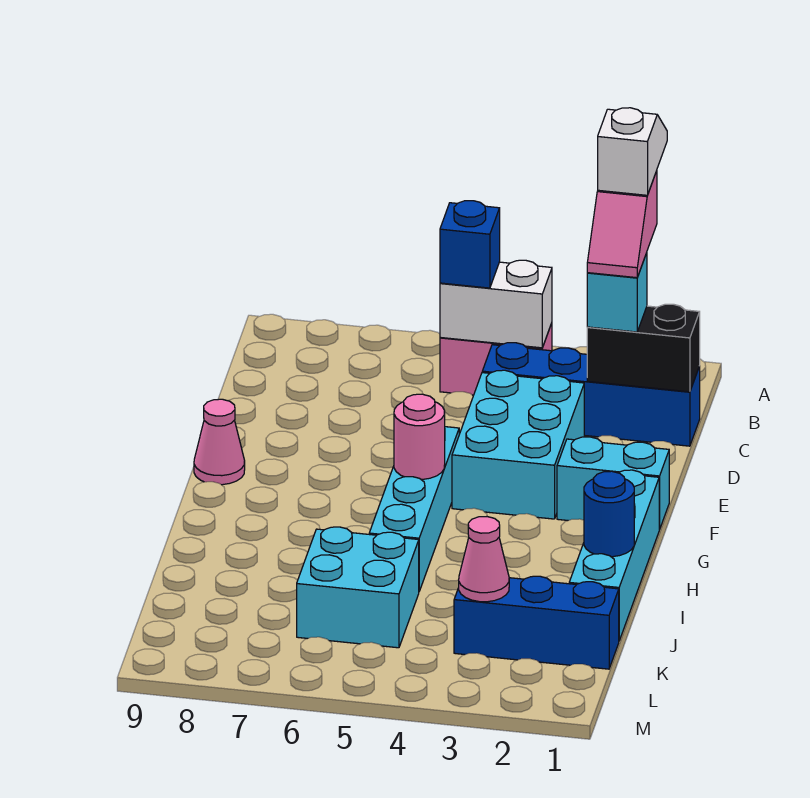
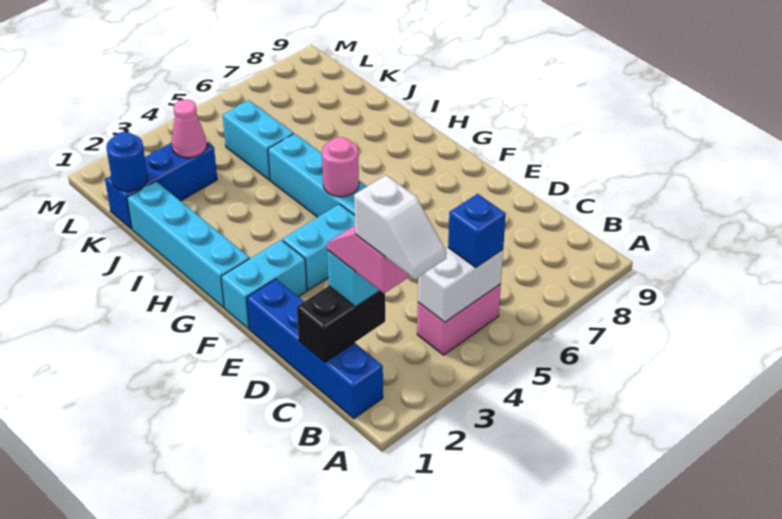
blue 1x4 brick [482,343,700,446] -> blue 1x4 brick turned to [246,279,383,418]
cyan 2x3 brick [452,370,584,519] -> cyan 1x2 brick [282,204,355,290]
pink 1x1 cone [194,399,245,485] -> none
blue 1x1 round brick [584,471,634,557] -> blue 1x1 round brick moved to [106,132,148,191]
cyan 2x2 brick [297,527,419,648] -> cyan 1x2 brick [223,100,294,180]

